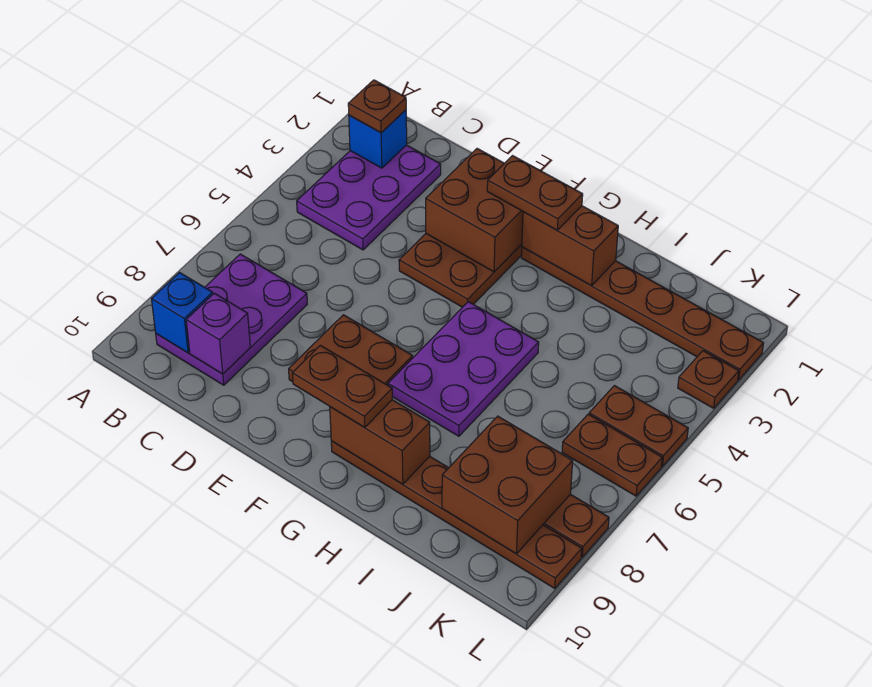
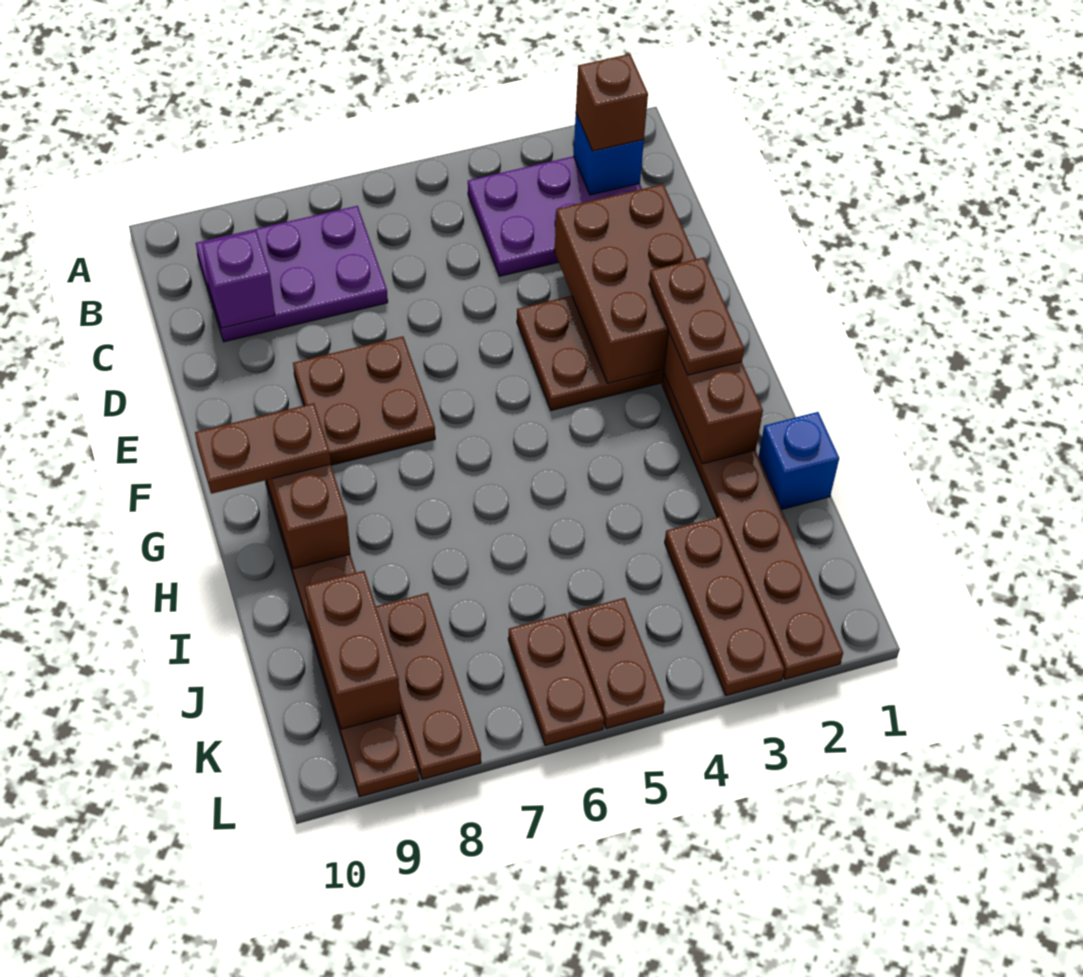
brown 1x1 plate [348,80,406,133] -> brown 1x1 brick [576,54,648,151]
blue 1x1 brick [152,273,213,353] -> blue 1x1 brick moved to [758,412,839,510]
brown 2x2 brick [426,149,523,272] -> brown 2x3 brick [555,184,696,383]
brown 1x2 plate [292,345,392,428] -> brown 1x2 plate turned to [195,403,331,494]
purple 2x3 plate [388,302,539,436] -> none
brown 2x2 brick [442,416,573,554] -> brown 1x2 brick [305,571,401,729]
brown 1x1 plate [678,351,739,408] -> brown 1x3 plate [665,516,784,696]

